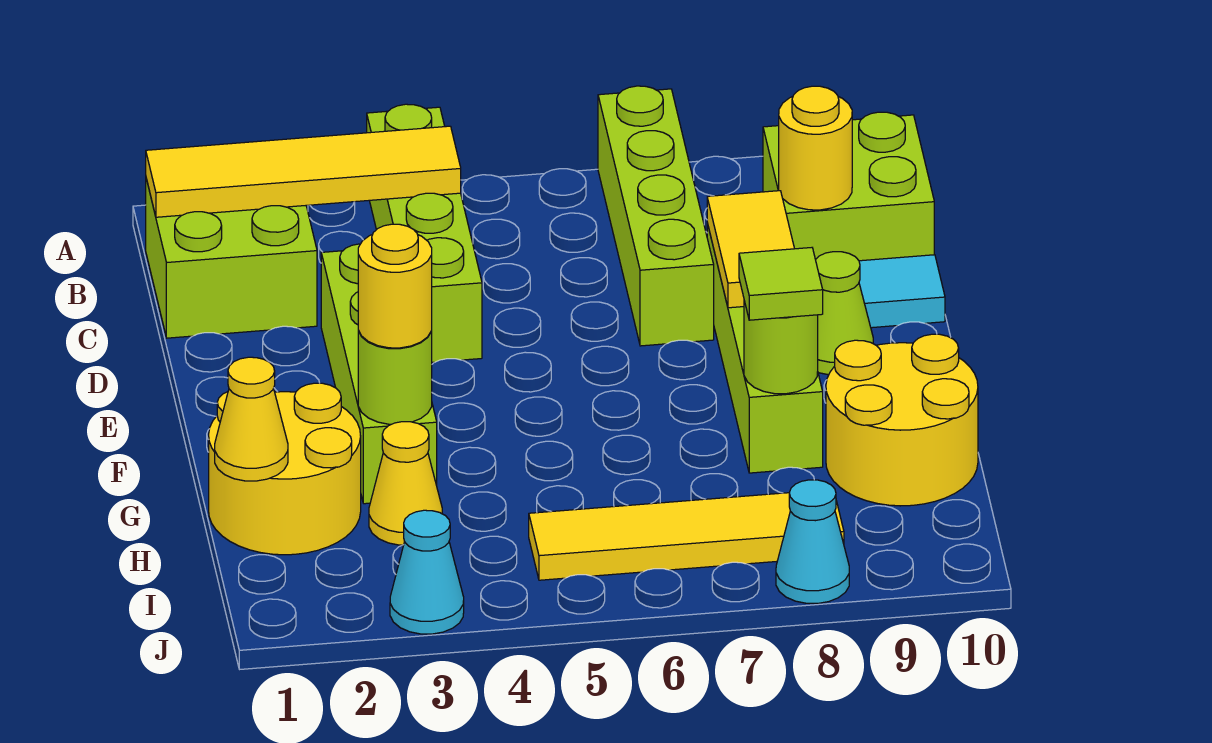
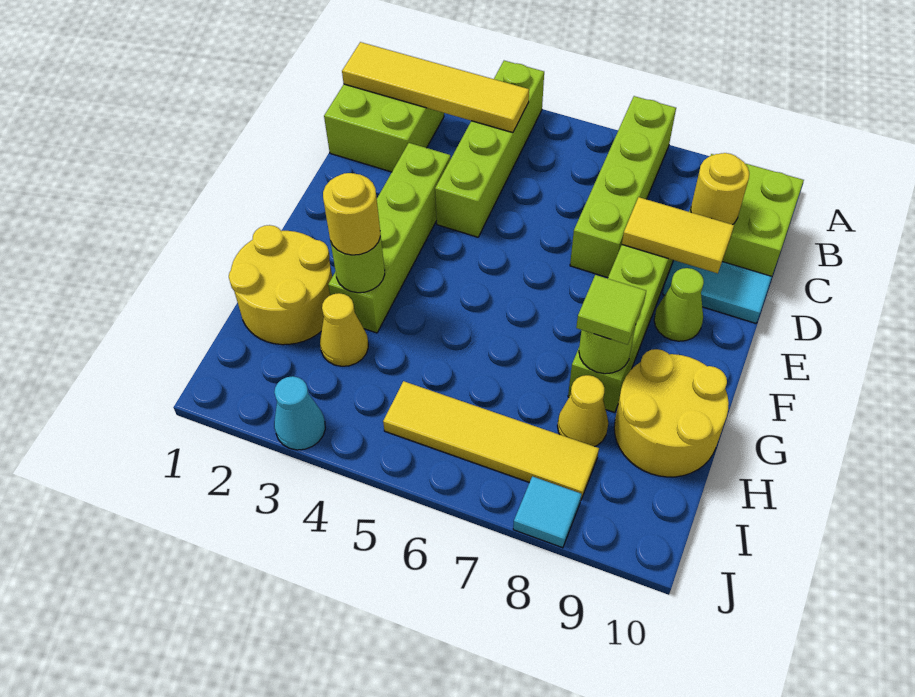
yellow 1x2 tile [707,190,794,308] -> yellow 1x2 tile turned to [622,197,734,273]
yellow 1x1 cone [215,357,288,481] -> yellow 1x1 cone moved to [557,375,608,447]
cyan 1x1 cone [776,480,849,603] -> cyan 1x1 tile [513,476,581,548]

